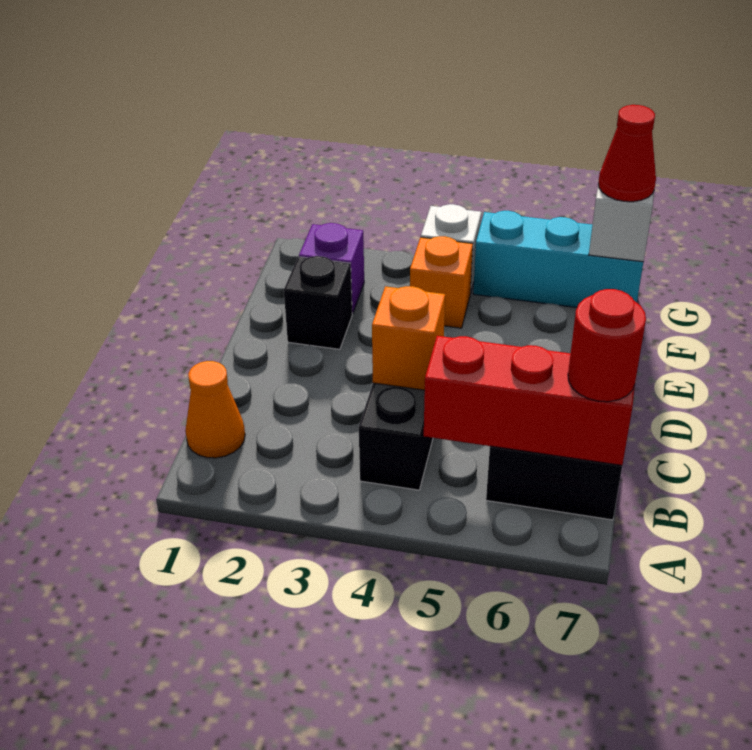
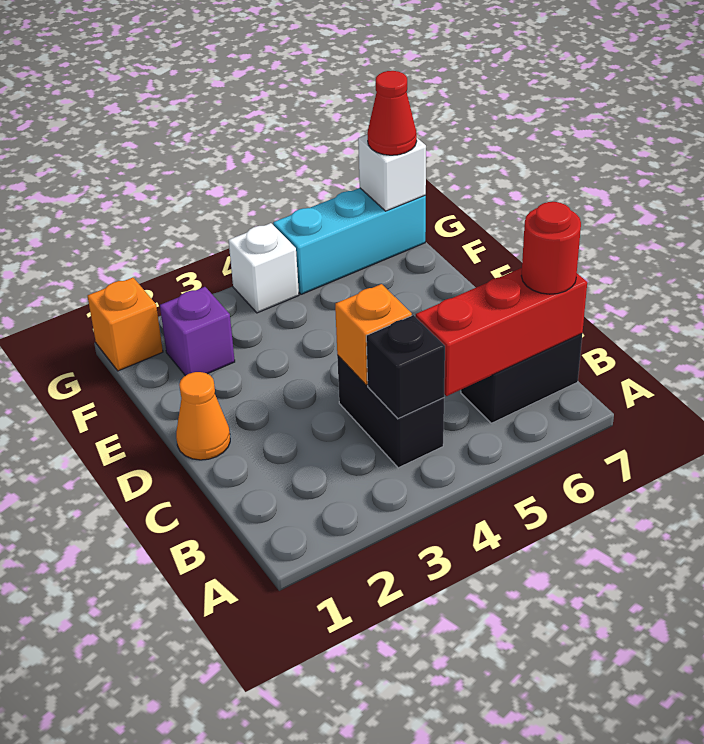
orange 1x1 cone [185,361,245,458] -> orange 1x1 cone moved to [176,372,230,460]
black 1x1 brick [284,256,352,349] -> black 1x1 brick moved to [366,315,445,419]
orange 1x1 brick [410,236,473,328] -> orange 1x1 brick moved to [88,278,163,371]

